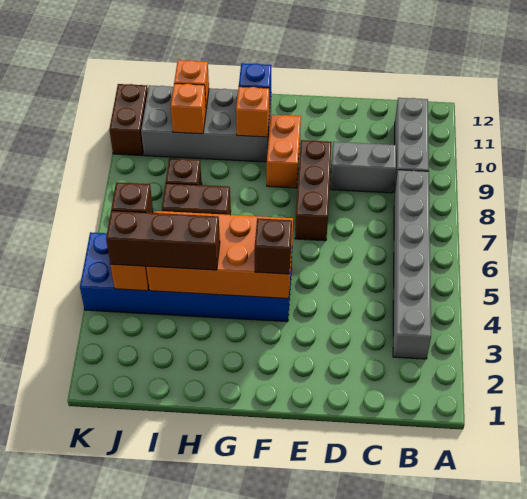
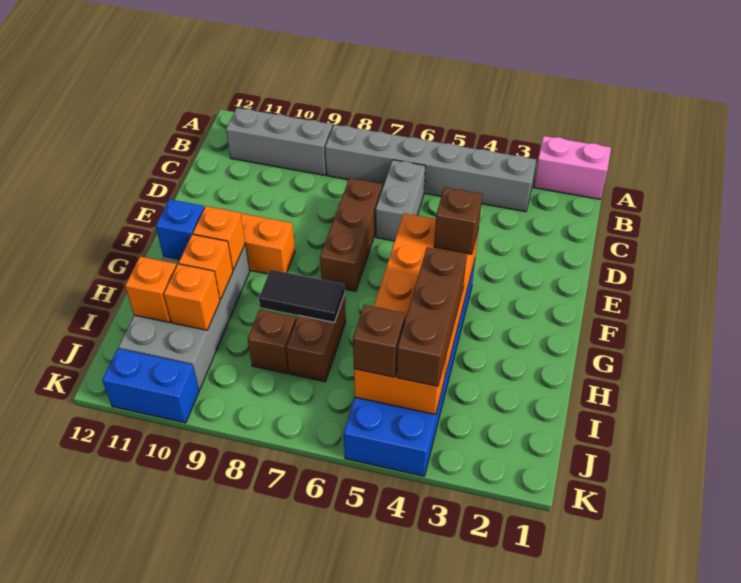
none -> pink 1x2 brick [534,136,611,199]
grey 1x2 brick [330,142,396,193] -> grey 1x2 brick moved to [376,160,425,241]
brown 1x3 brick [295,140,331,241] -> brown 1x3 brick turned to [320,178,382,291]
none -> black 1x2 tile [259,270,345,323]
none -> orange 1x1 brick [179,234,233,299]
brown 1x2 brick [109,84,148,156] -> blue 1x2 brick [102,349,199,423]

